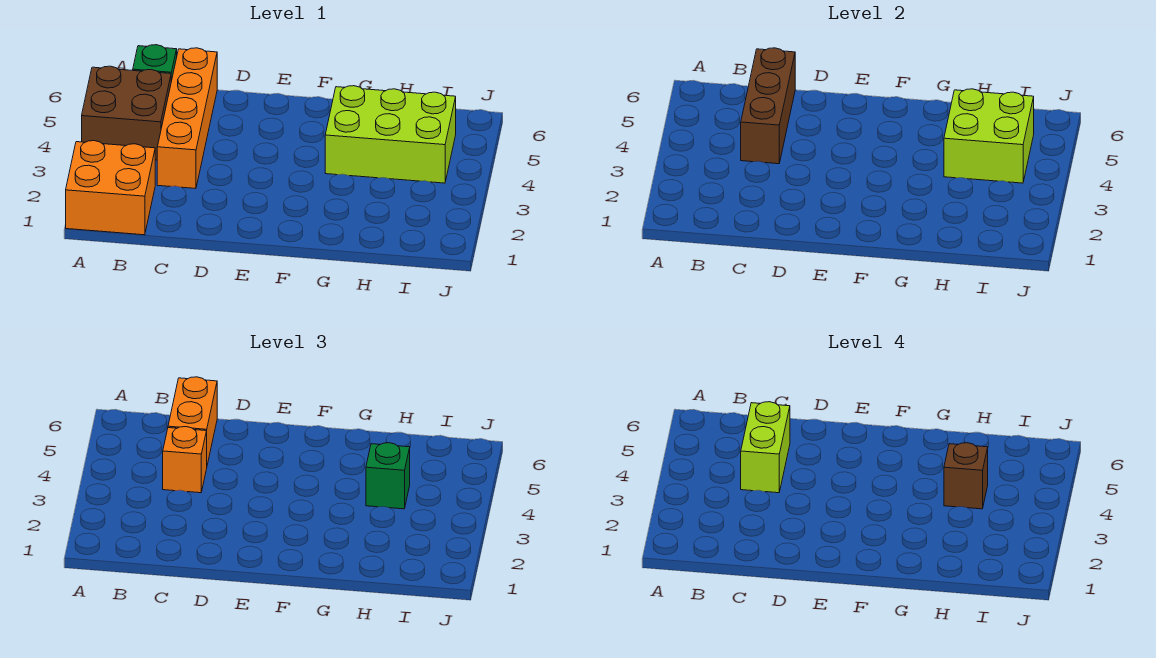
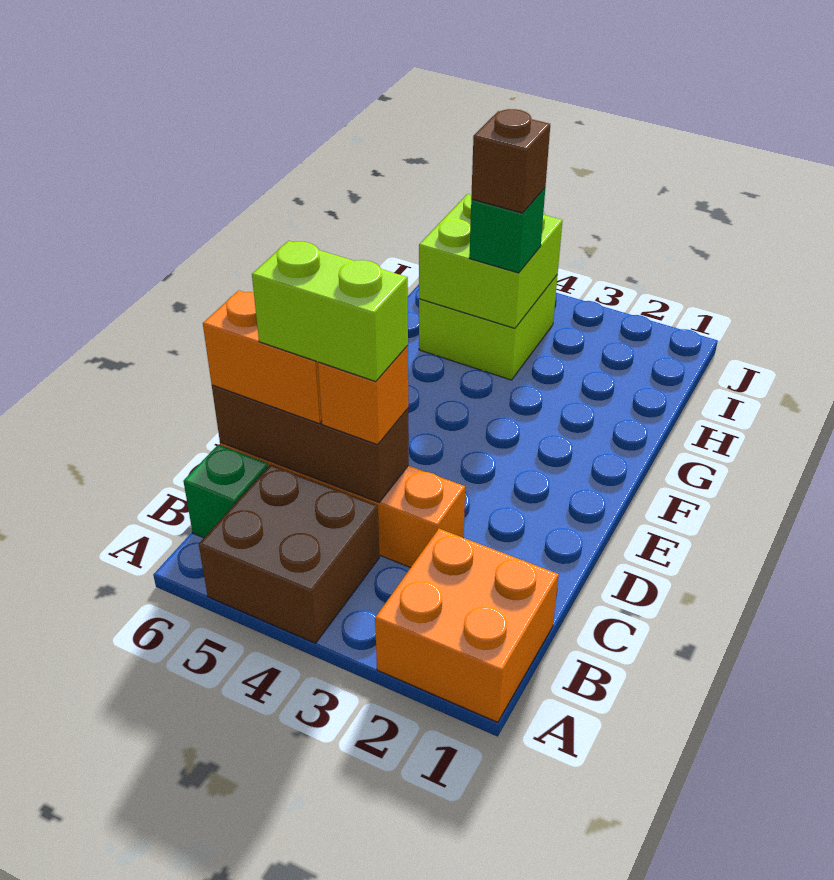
lime 2x3 brick [325,86,456,183] -> lime 2x2 brick [419,275,558,380]

